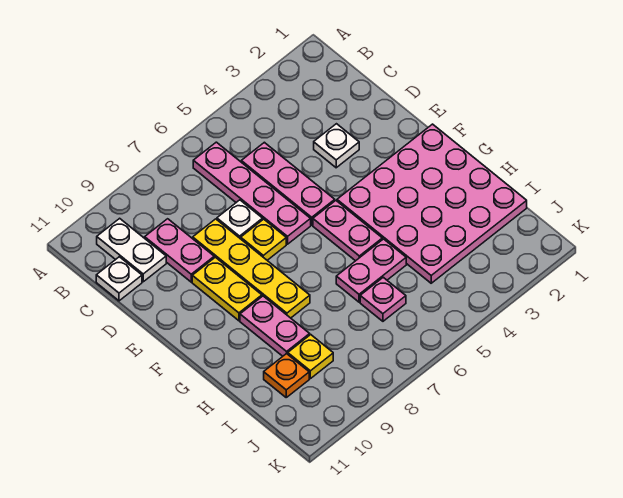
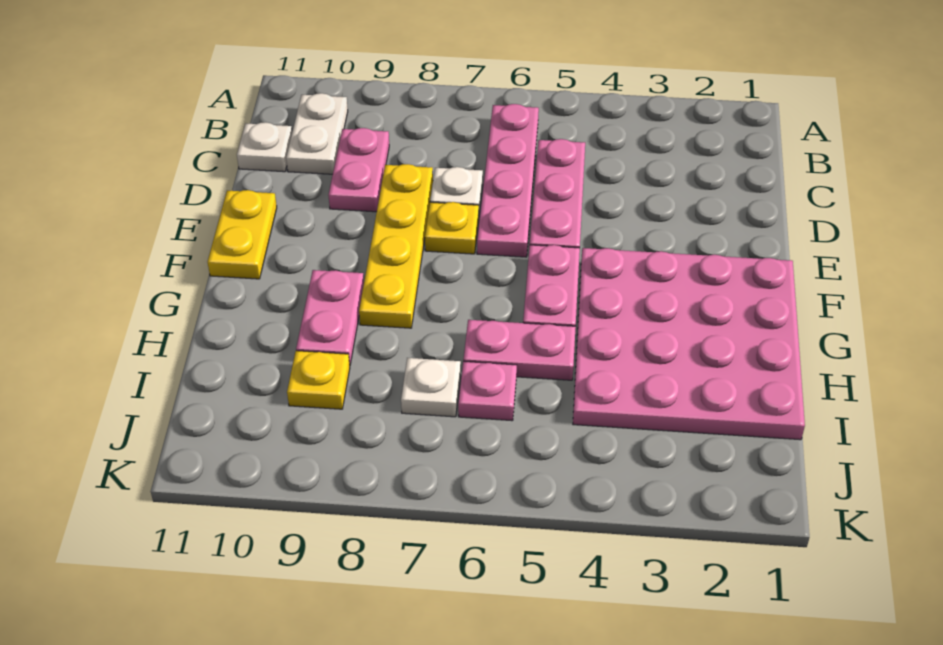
white 1x1 plate [314,124,359,168] -> white 1x1 plate moved to [401,358,461,417]
yellow 1x2 plate [192,257,262,321] -> yellow 1x2 plate moved to [208,190,277,279]
orange 1x1 plate [264,354,309,397] -> none

